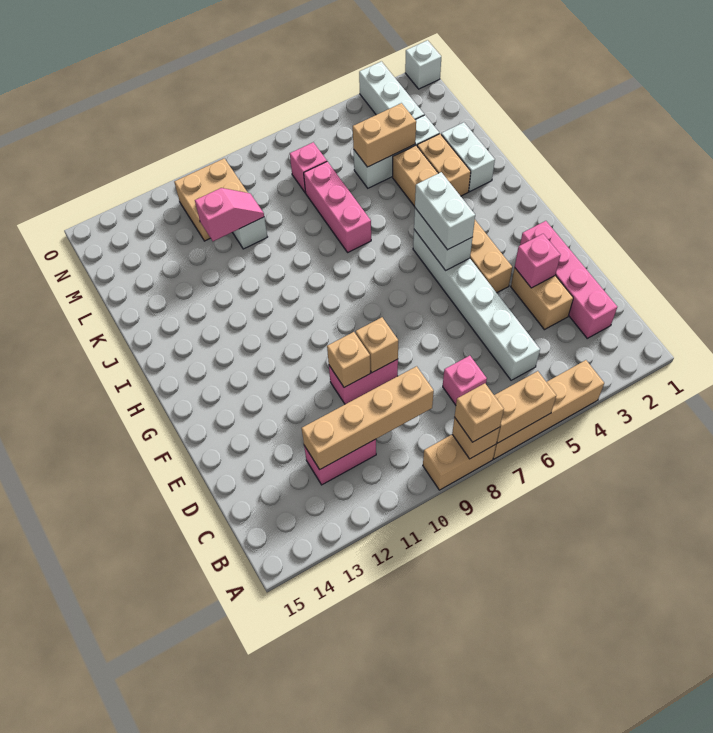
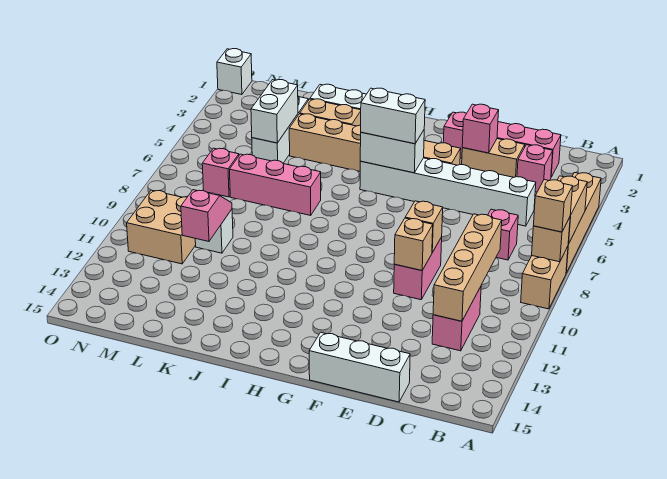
none -> pink 1x1 brick [517,145,553,192]
tan 1x2 brick [353,103,416,167] -> white 1x2 brick [251,80,298,143]
white 1x3 brick [359,61,424,119] -> white 1x3 brick moved to [309,332,410,402]

